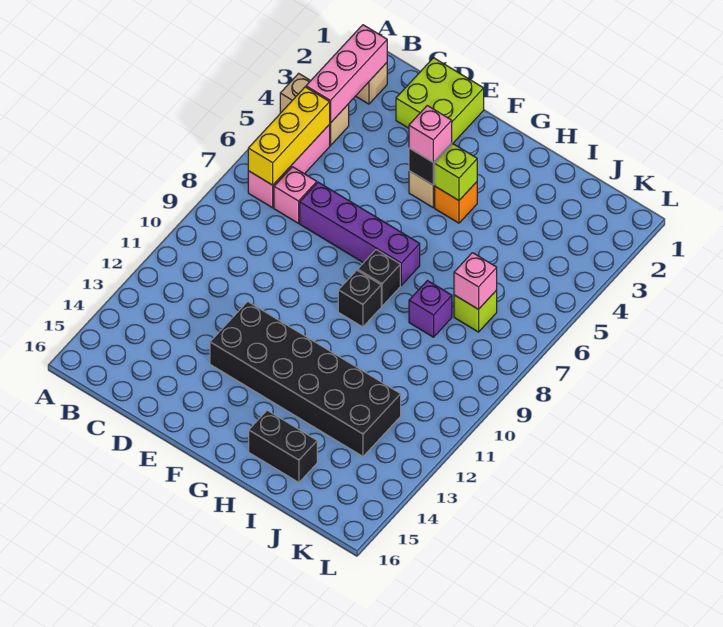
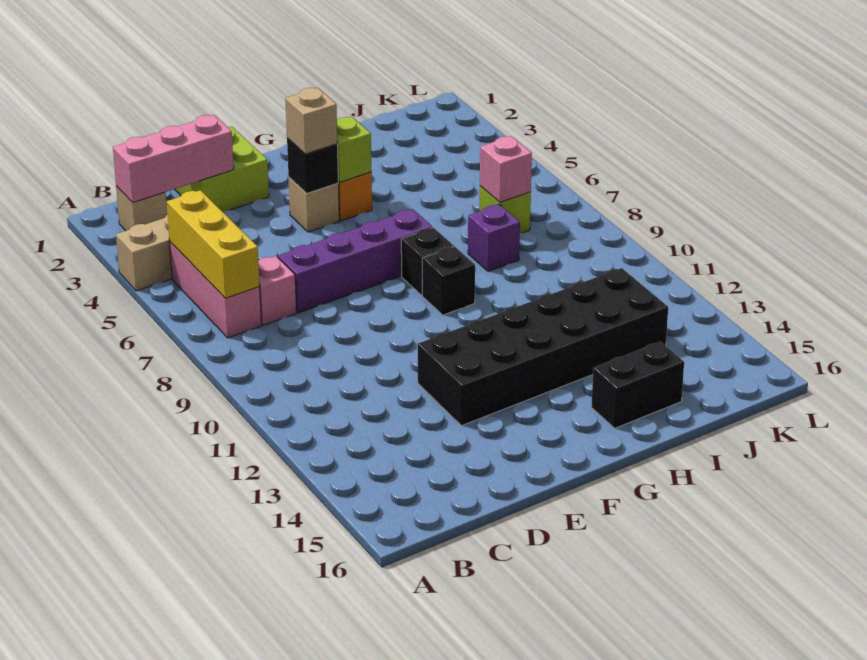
pink 1x3 brick [306,25,387,123] -> pink 1x3 brick turned to [113,115,234,203]
pink 1x1 brick [409,106,452,162] -> tan 1x1 brick [285,88,337,154]

